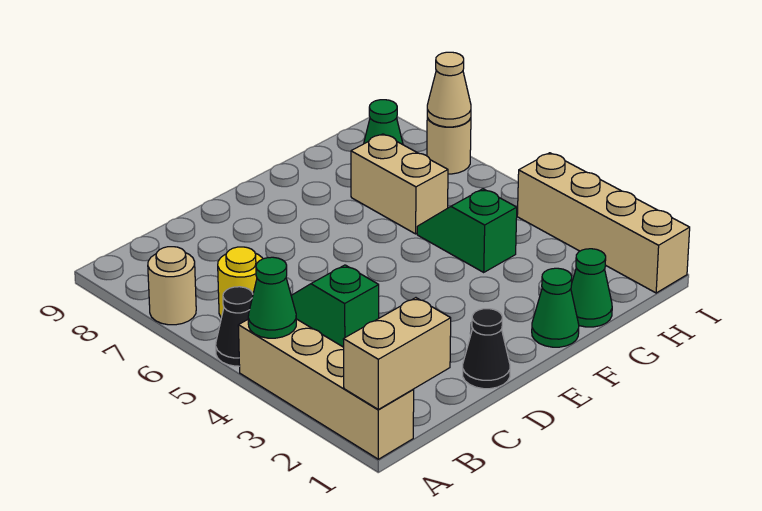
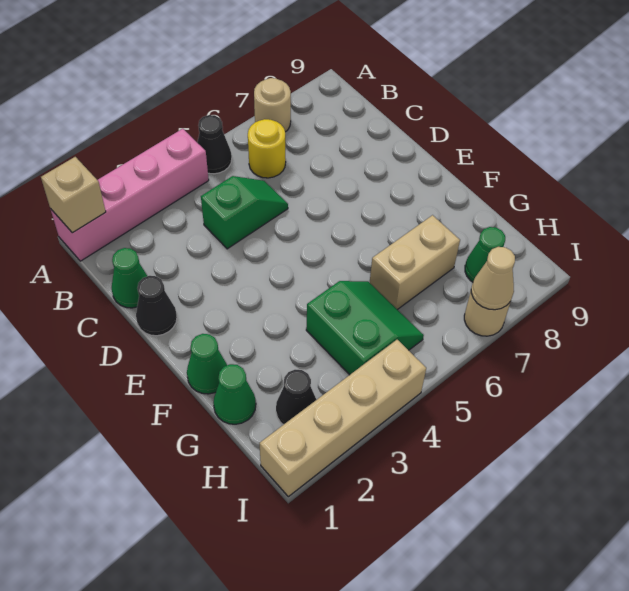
tan 1x4 brick [238,319,414,459] -> pink 1x4 brick [51,129,209,261]
tan 1x2 brick [343,298,451,409] -> tan 1x1 brick [41,157,106,233]
green 1x1 cone [248,257,296,338] -> green 1x1 cone moved to [112,248,147,308]
green 1x2 slope [417,189,517,272] -> green 2x2 slope [306,281,424,375]
none -> black 1x1 cone [276,370,317,425]

